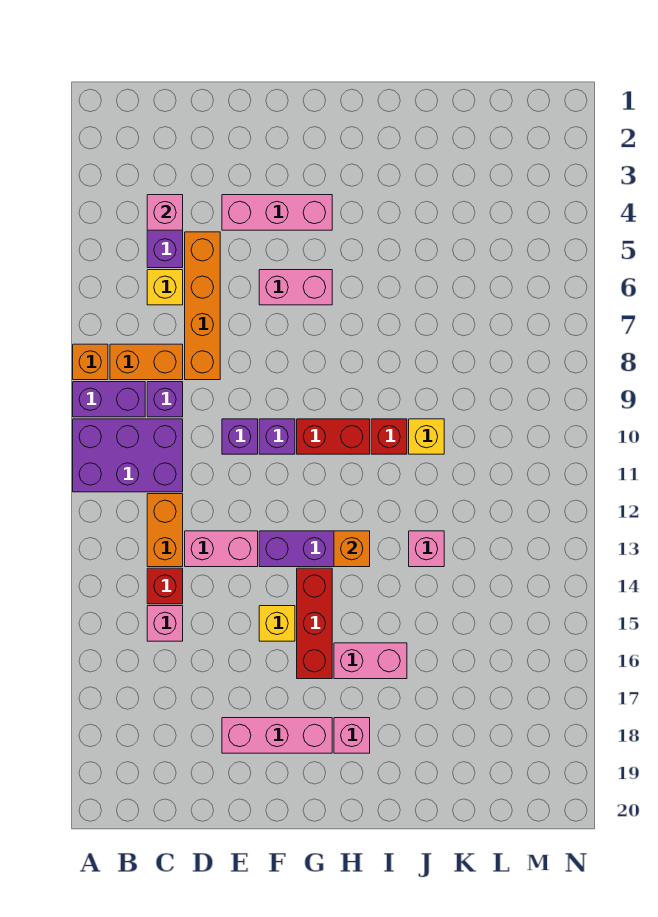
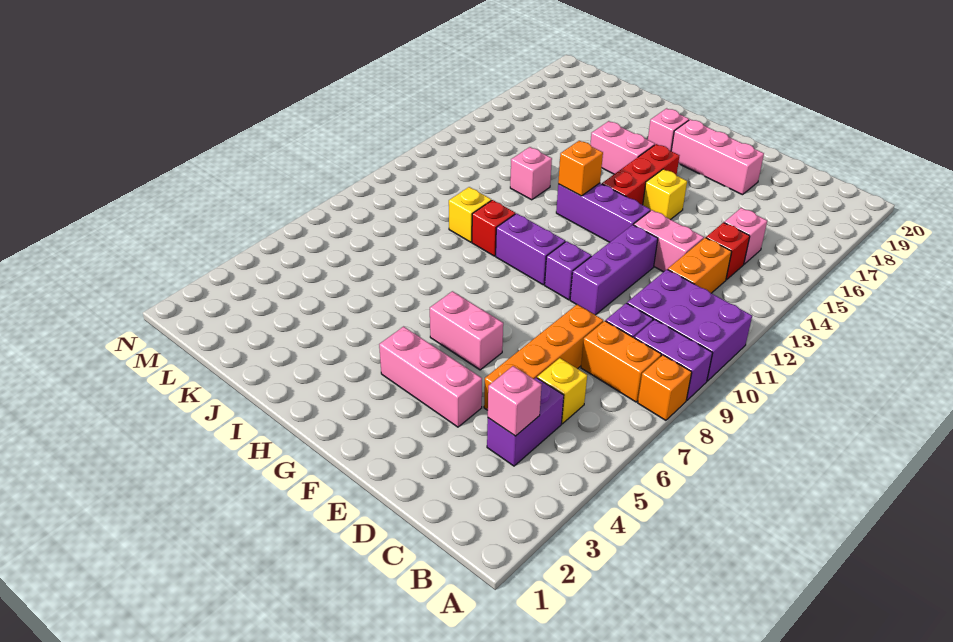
purple 1x1 brick [222,419,258,454] -> purple 1x3 brick [570,225,658,315]
red 1x2 brick [297,419,370,454] -> purple 1x2 brick [496,213,565,285]

